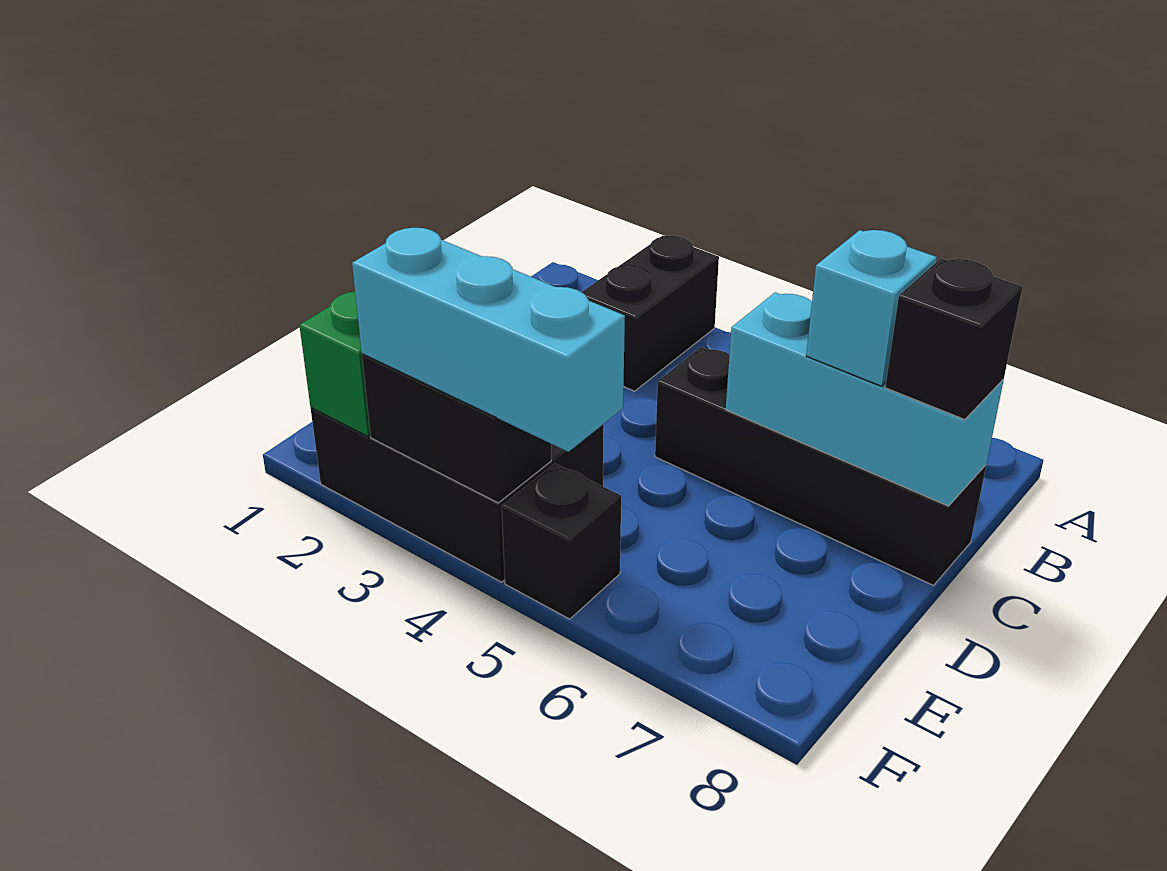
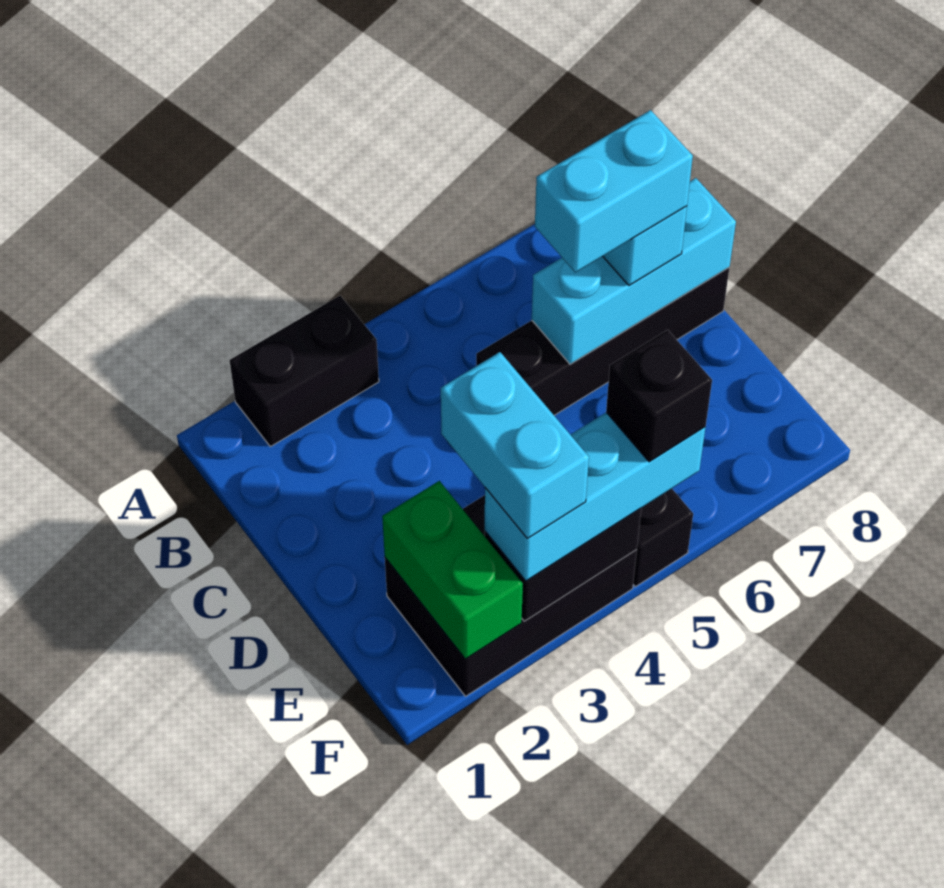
black 1x2 brick [582,236,719,391] -> black 1x2 brick turned to [230,296,379,447]
none -> cyan 1x2 brick [535,110,693,272]
black 1x1 brick [885,258,1022,420] -> black 1x1 brick moved to [606,330,712,462]
none -> cyan 1x2 brick [441,352,589,538]

